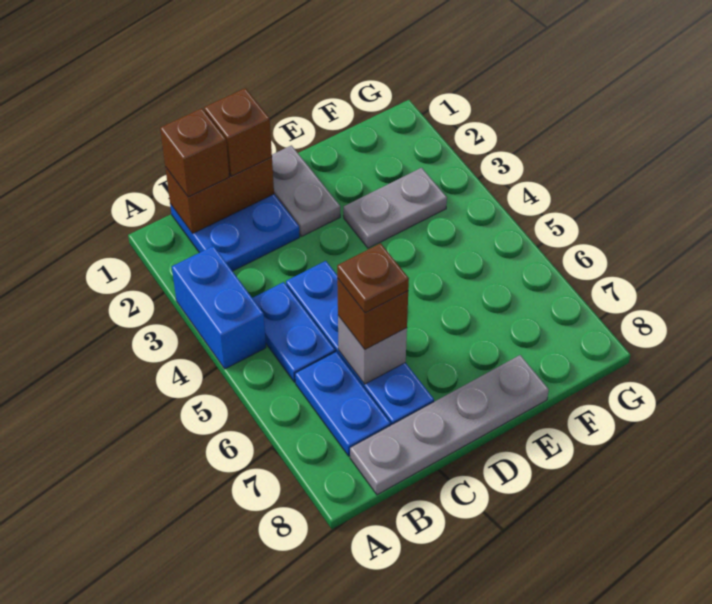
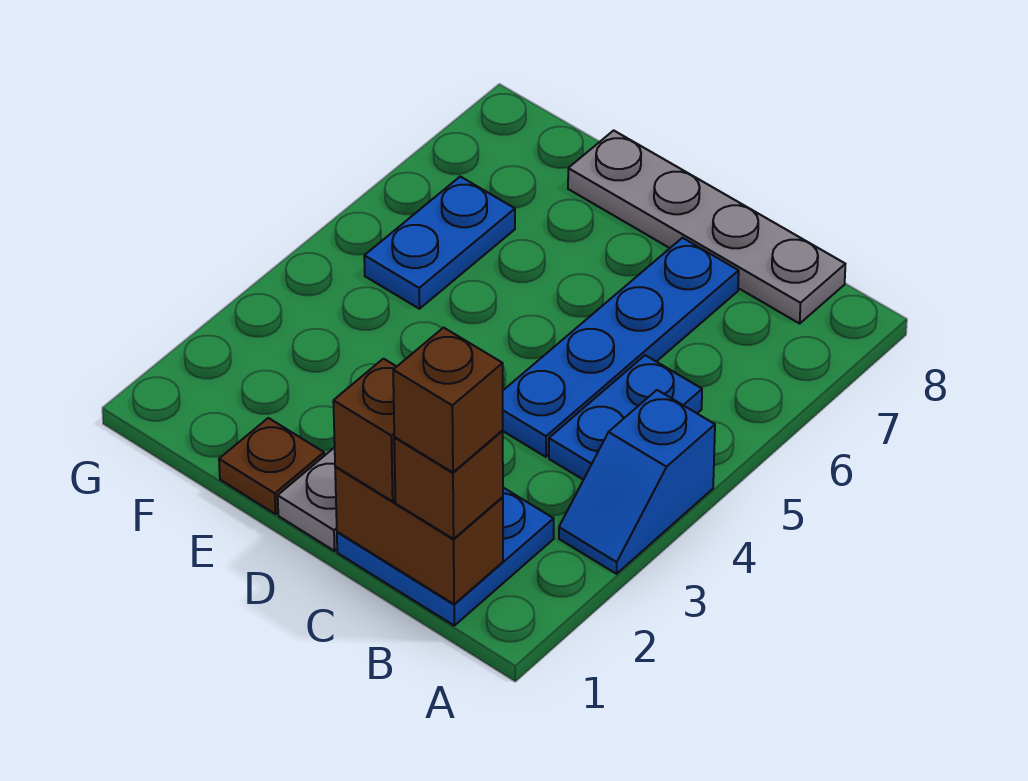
blue 1x2 brick [172,246,266,369] -> blue 1x2 slope [559,390,715,574]
blue 1x2 plate [295,352,391,456] -> blue 1x2 plate moved to [364,177,515,309]
grey 1x1 brick [338,316,407,384] -> none
brown 1x1 brick [337,278,408,350] -> brown 1x1 brick moved to [393,328,503,472]
brown 1x1 plate [337,243,409,313] -> brown 1x1 plate moved to [219,418,324,514]
grey 1x2 plate [343,168,447,248] -> none

